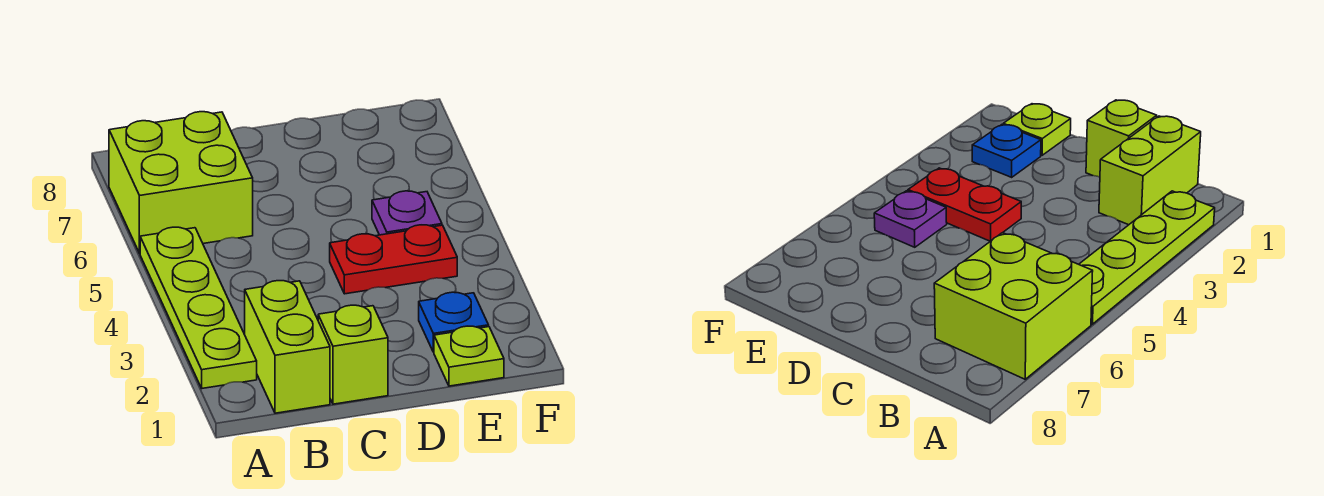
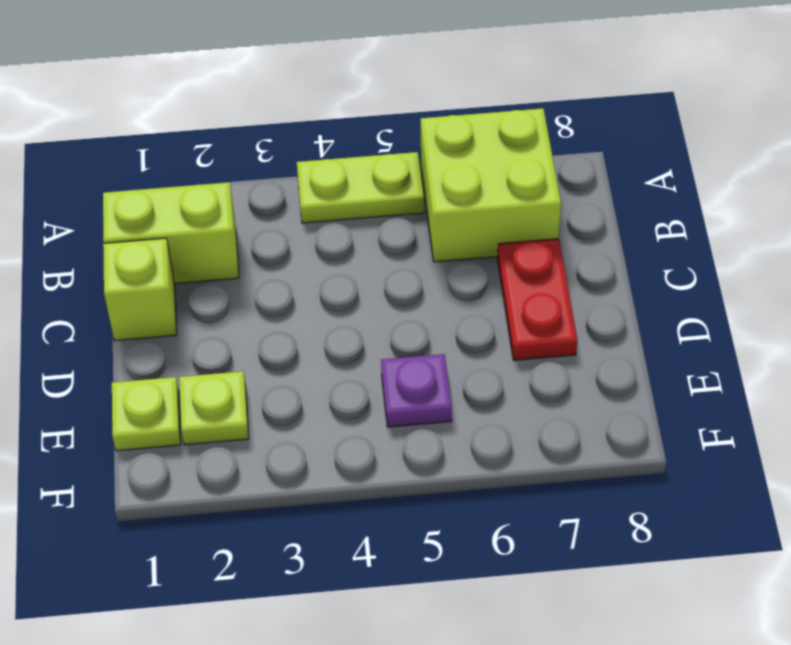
lime 1x4 plate [140,227,257,388] -> lime 1x2 plate [297,152,424,223]
red 1x2 plate [330,225,457,294] -> red 1x2 plate moved to [497,239,577,360]
blue 1x1 plate [419,292,489,352] -> lime 1x1 plate [179,371,249,445]

